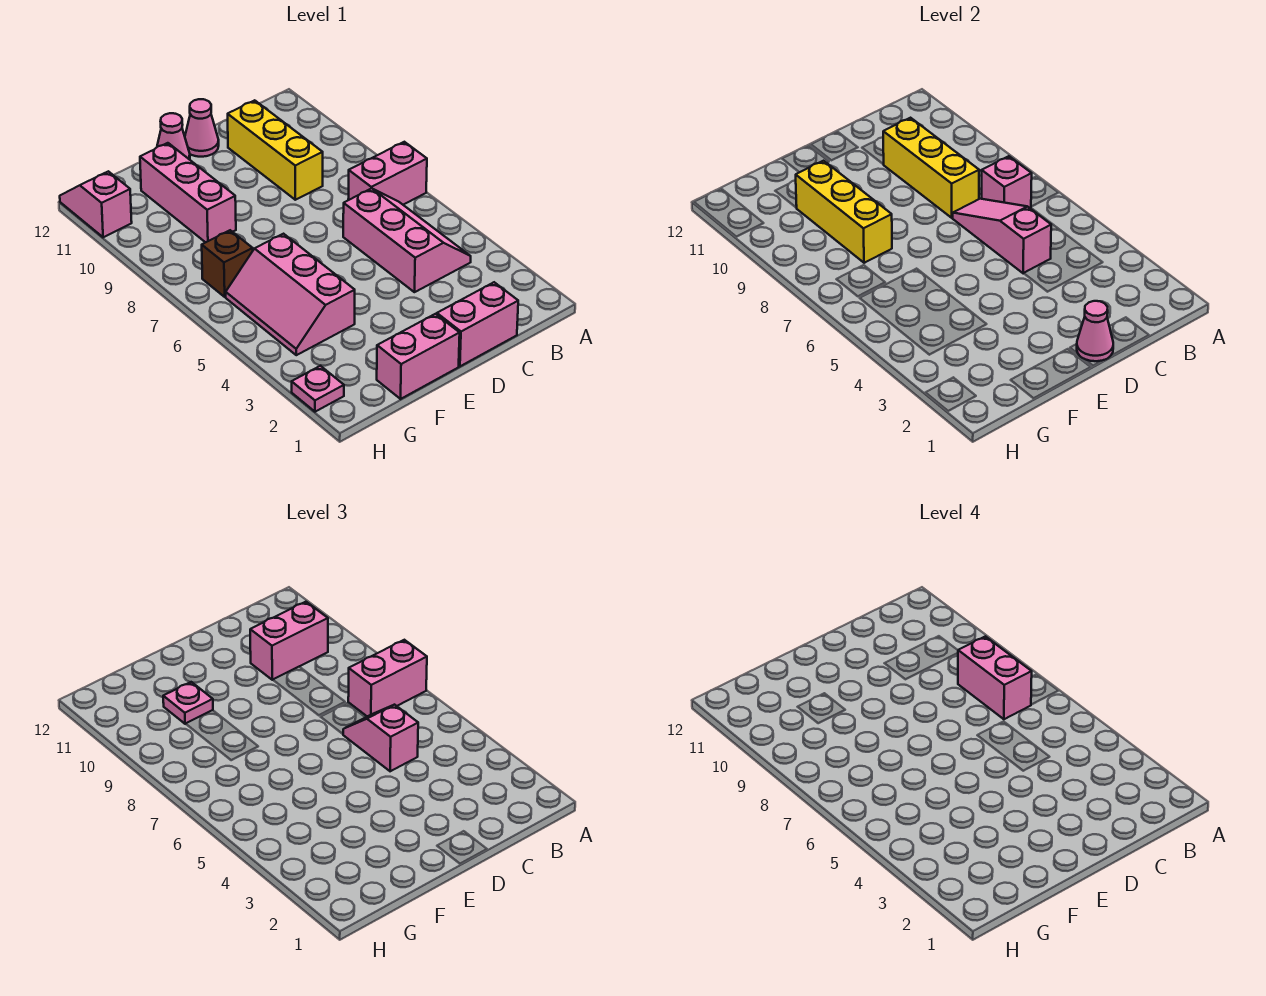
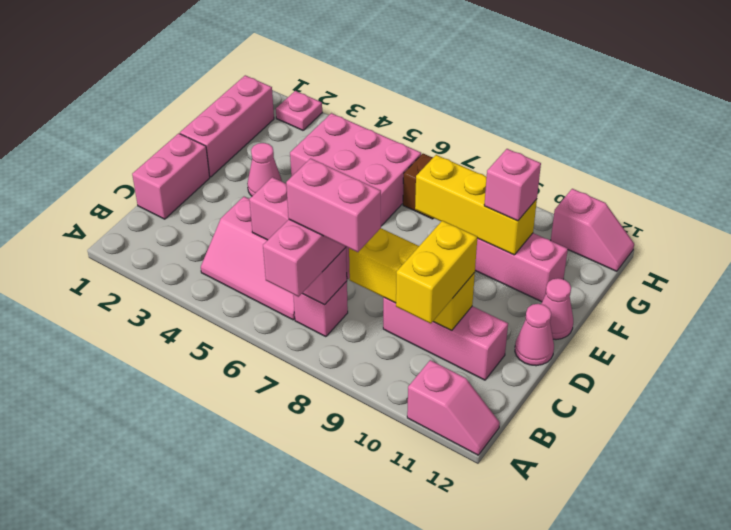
pink 1x2 brick [348,142,427,205] -> pink 1x1 brick [293,281,348,337]
pink 1x2 brick [250,602,328,680] -> yellow 1x2 brick [396,221,477,324]
pink 1x2 slope [343,705,418,771] -> pink 1x2 slope moved to [407,360,500,455]
yellow 1x3 brick [228,100,323,200] -> pink 1x3 brick [383,298,508,380]
pink 1x1 cone [1077,301,1113,361] -> pink 1x1 cone moved to [247,143,282,196]
pink 1x2 brick [377,314,460,399] -> pink 1x3 brick [180,75,274,177]
pink 2x3 slope [226,234,355,355] -> pink 2x3 brick [290,113,421,226]
pink 1x1 plate [163,682,213,724] -> pink 1x1 brick [484,149,541,221]

